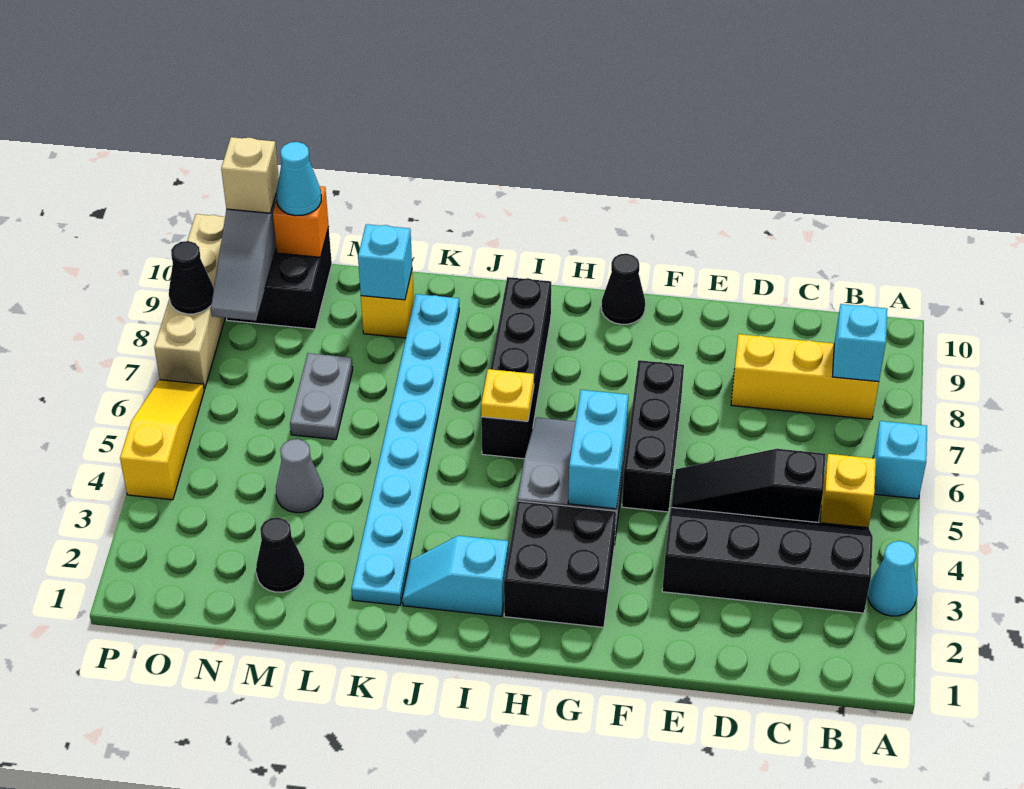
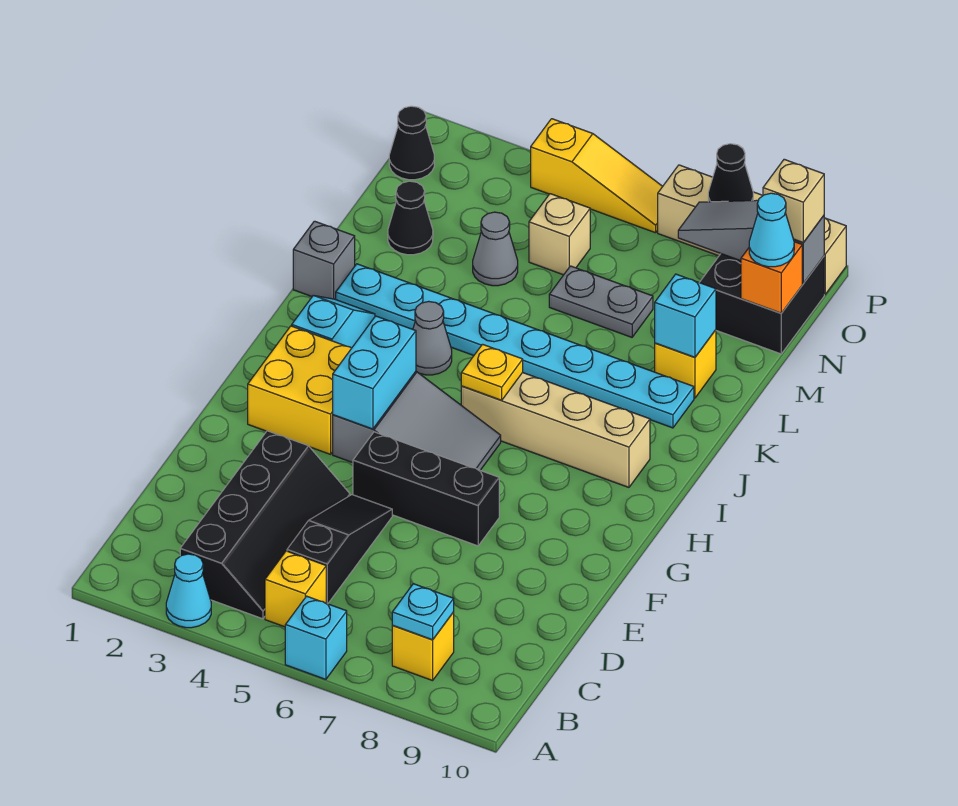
yellow 1x3 brick [731,334,879,419] -> yellow 1x1 brick [392,612,454,681]
cyan 1x1 brick [832,304,887,382] -> cyan 1x1 plate [392,584,454,640]
black 2x2 brick [504,501,616,627] -> yellow 2x2 brick [248,326,351,454]
cyan 1x2 brick [568,390,628,509] -> cyan 1x2 brick turned to [333,316,416,429]
black 1x1 cone [601,254,645,324] -> black 1x1 cone moved to [389,106,434,180]
black 1x4 brick [481,277,551,459] -> tan 1x4 brick [461,373,650,487]
none -> grey 1x1 cone [413,301,452,375]
none -> grey 1x1 brick [293,221,355,299]
none -> tan 1x1 brick [529,194,590,275]

